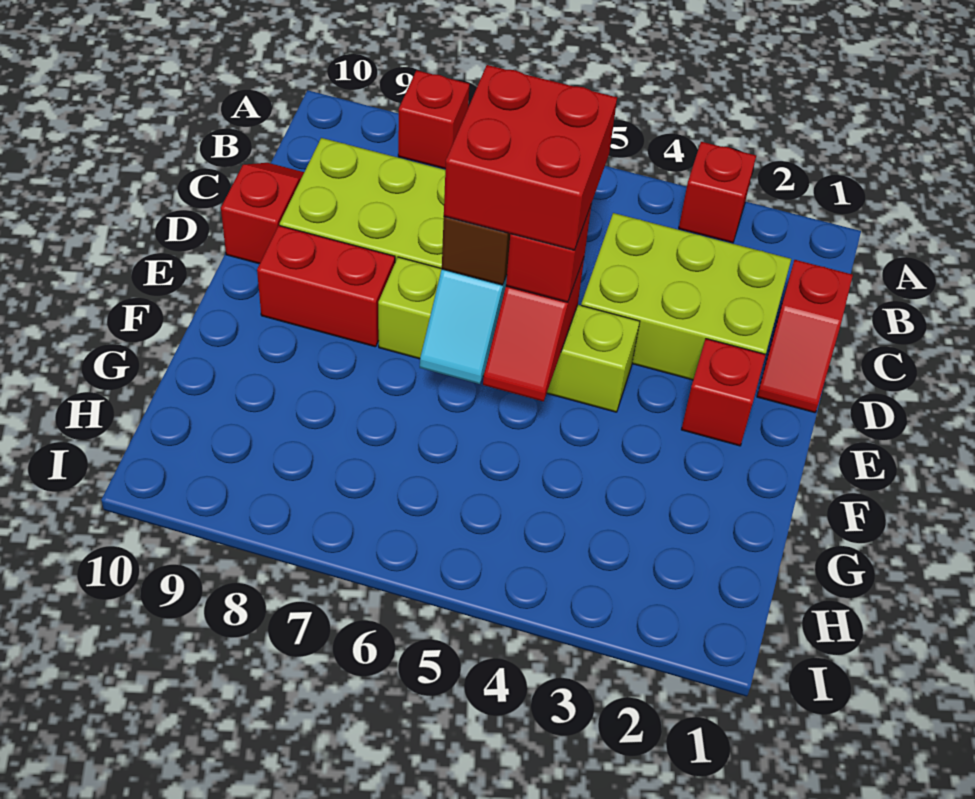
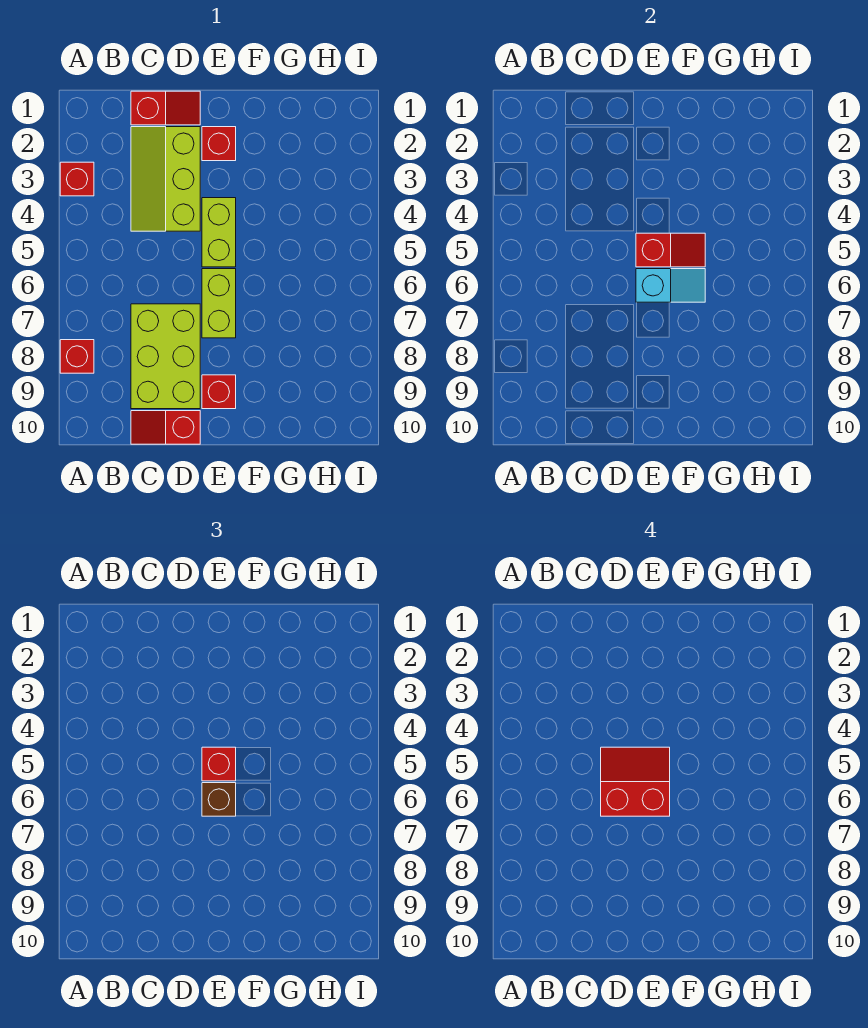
lime 2x3 brick [581,213,791,380] -> lime 2x3 slope [131,127,200,231]
red 2x2 brick [444,65,617,250] -> red 2x2 slope [601,747,670,816]
red 1x2 brick [257,226,395,347] -> red 1x1 brick [202,375,236,409]

